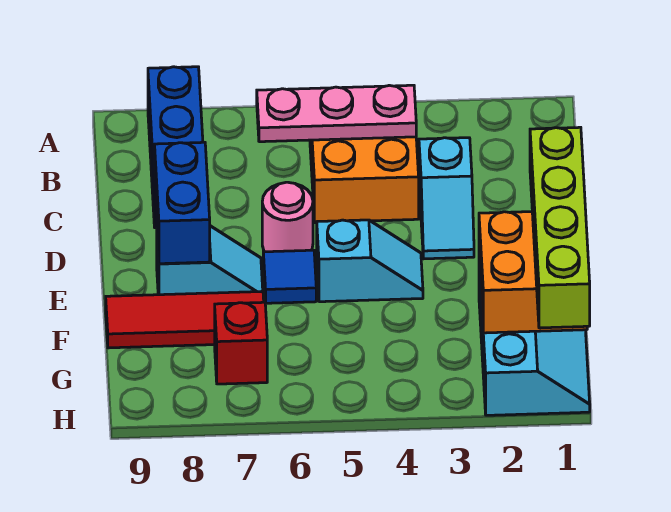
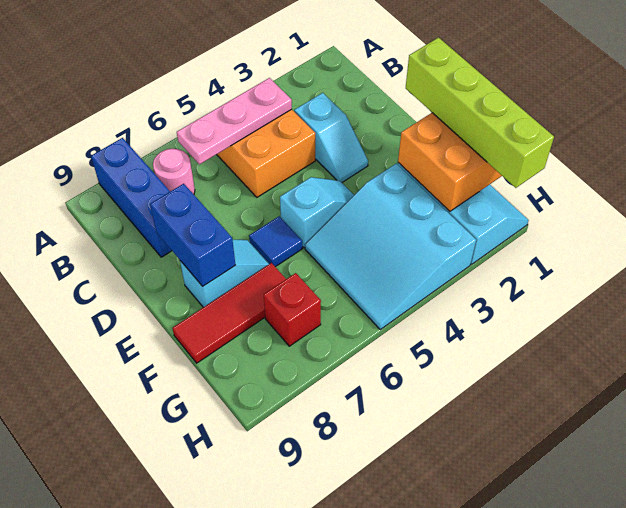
pink 1x1 round brick [262,182,313,252] -> pink 1x1 round brick moved to [153,149,195,194]
none -> cyan 3x3 slope [305,164,476,329]

